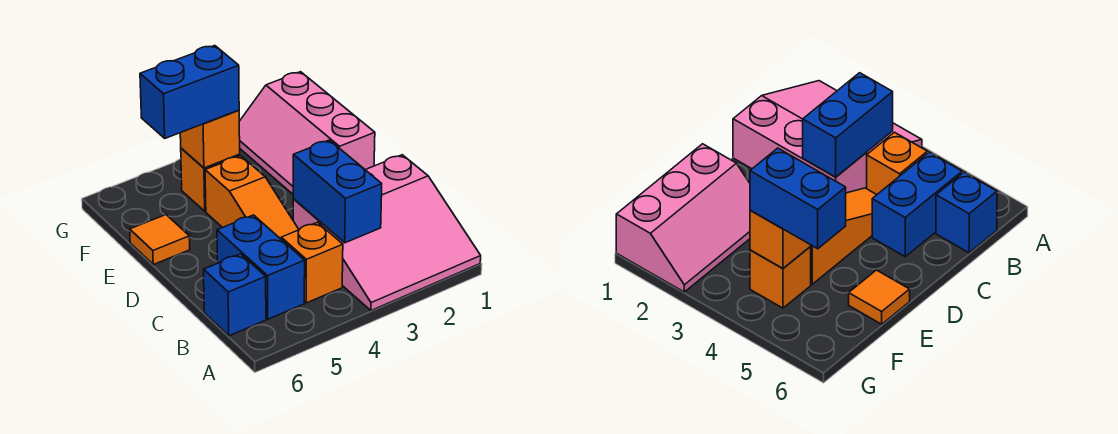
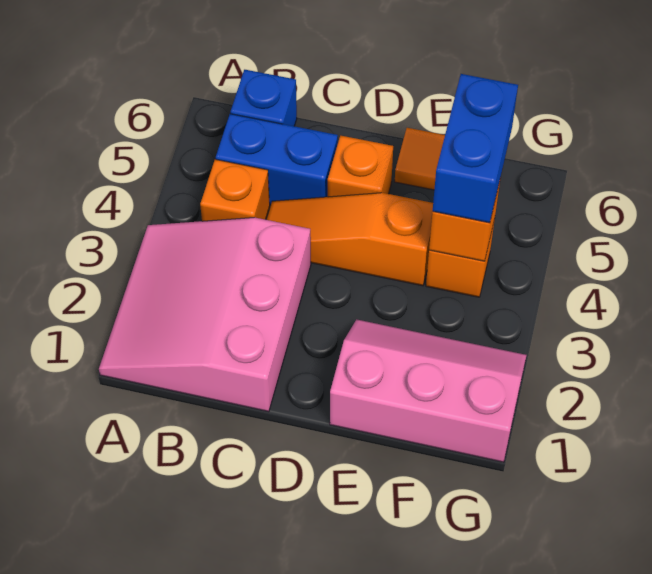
blue 1x2 brick [293,140,382,243] -> none
none -> orange 1x1 brick [328,136,393,197]

